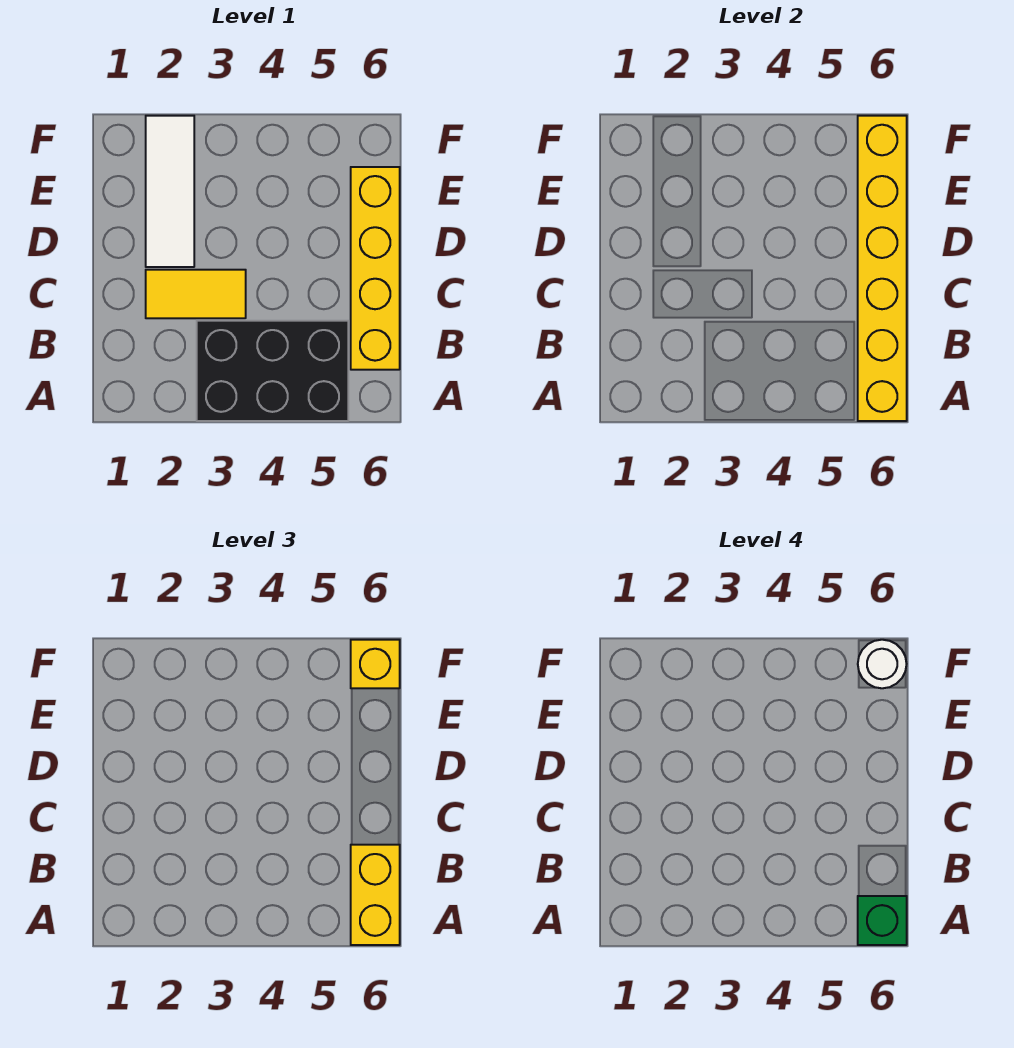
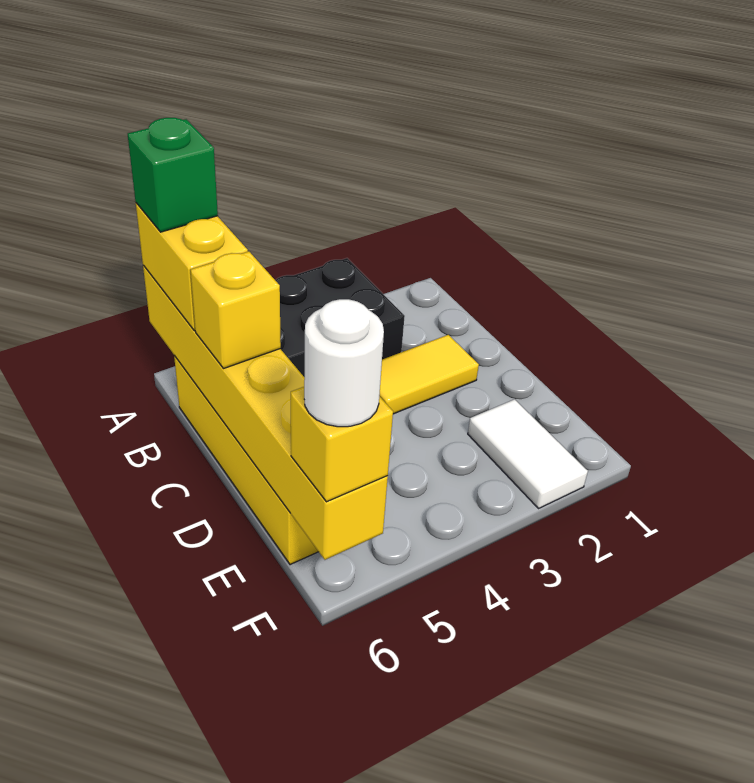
none -> yellow 1x1 brick [190,251,281,369]
white 1x3 tile [146,116,194,267] -> white 1x2 tile [468,399,588,508]

